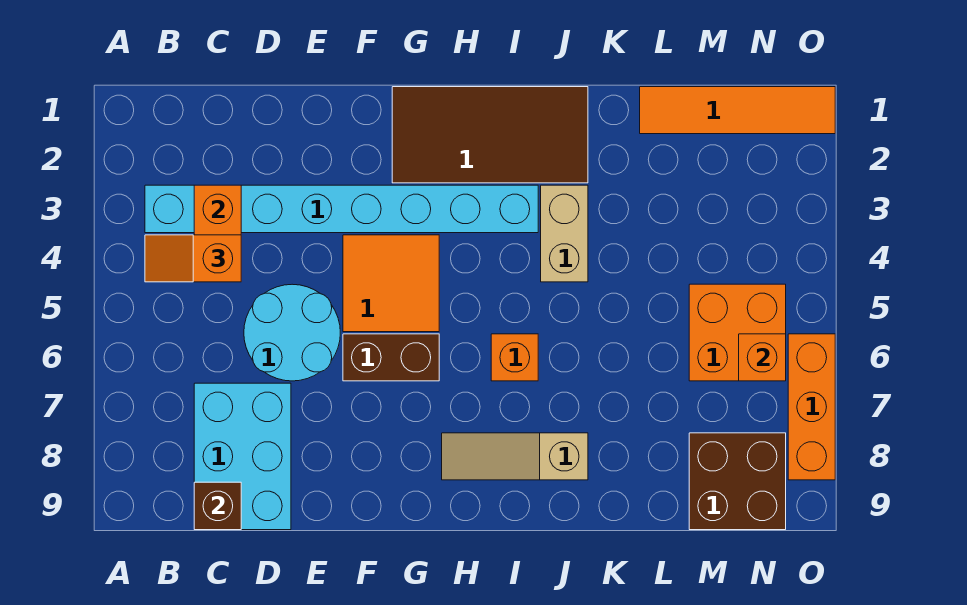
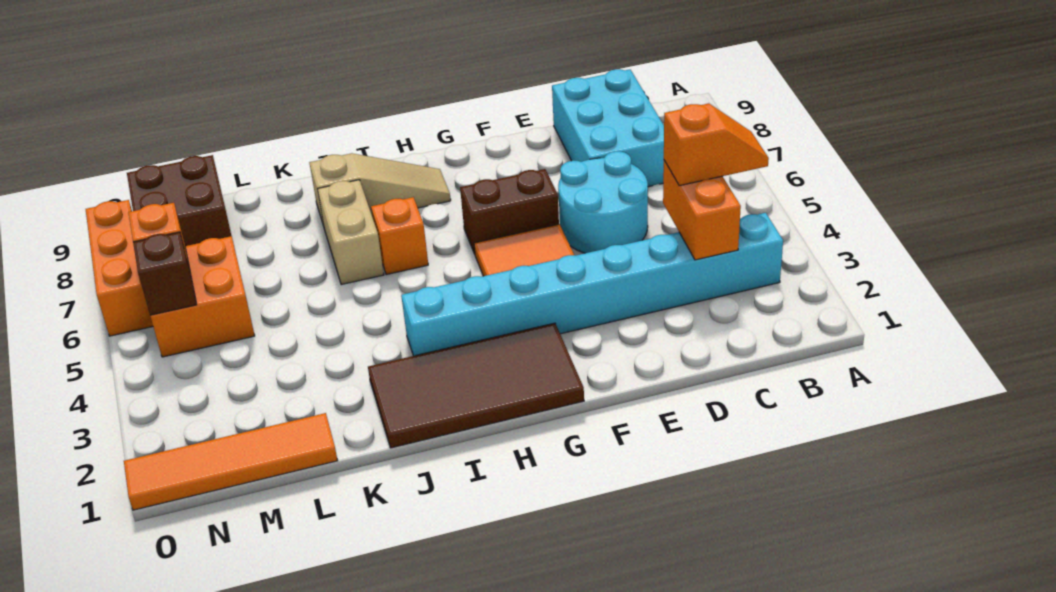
brown 1x1 brick [194,482,241,530] -> brown 1x1 brick moved to [133,232,197,315]
tan 1x2 brick [541,185,588,282] -> tan 1x2 brick moved to [317,180,384,285]

